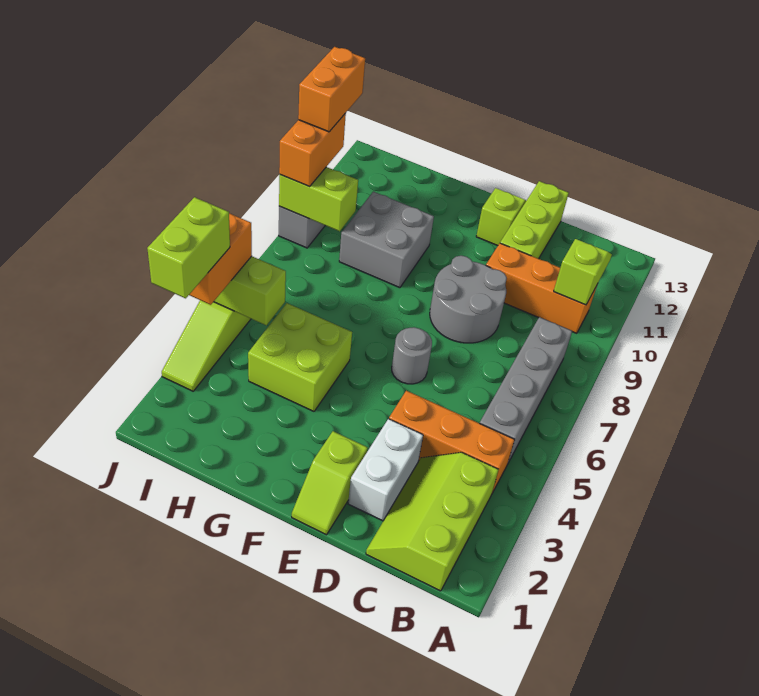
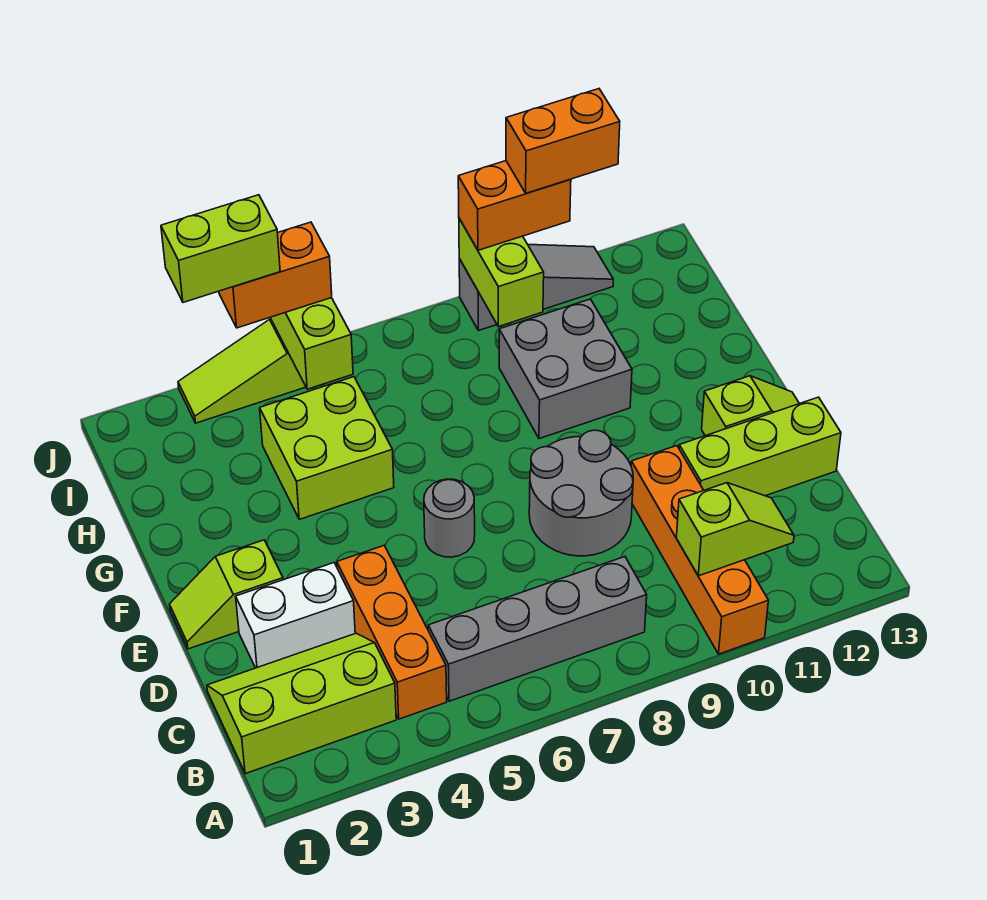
orange 1x3 brick [486,243,597,333] -> orange 1x4 brick [631,446,768,654]

